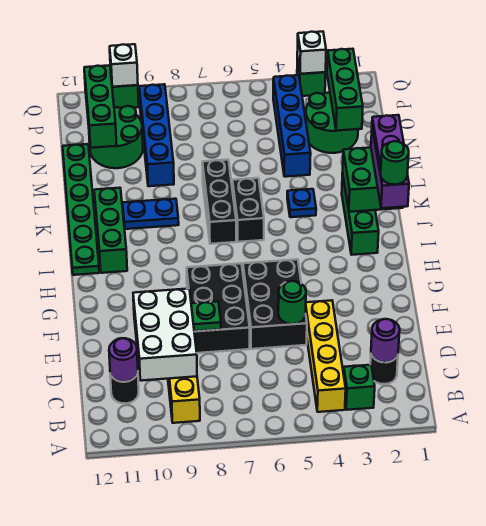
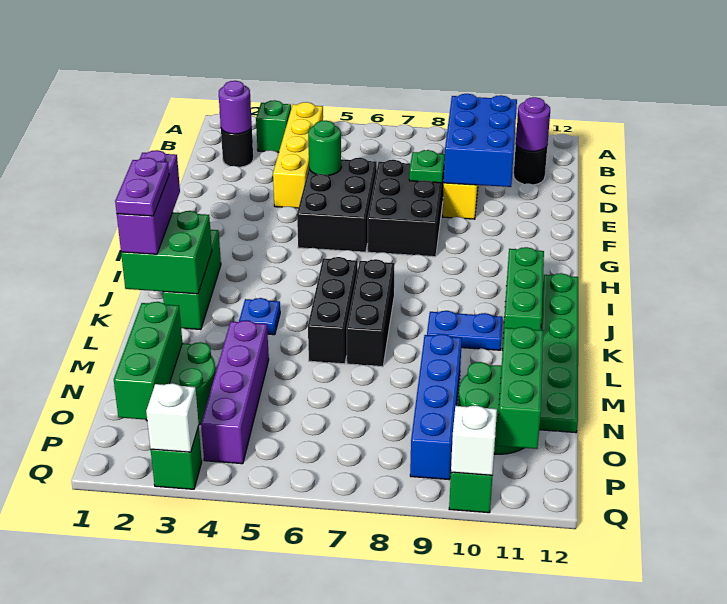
white 2x3 brick [133,289,197,381] -> blue 2x3 brick [444,94,517,187]
green 1x1 round brick [381,141,409,185] -> none
black 1x2 brick [232,178,264,242] -> black 1x3 brick [308,257,358,364]
blue 1x4 brick [273,75,311,177] -> purple 1x4 brick [201,321,269,464]

